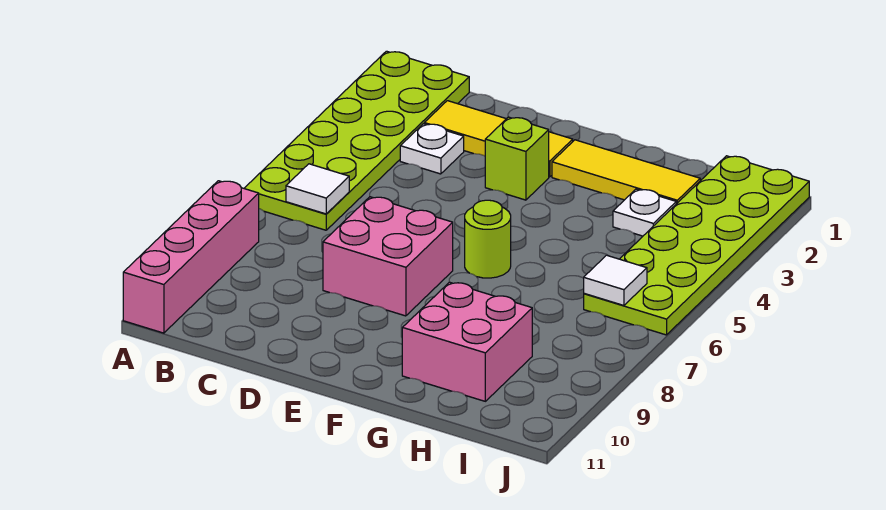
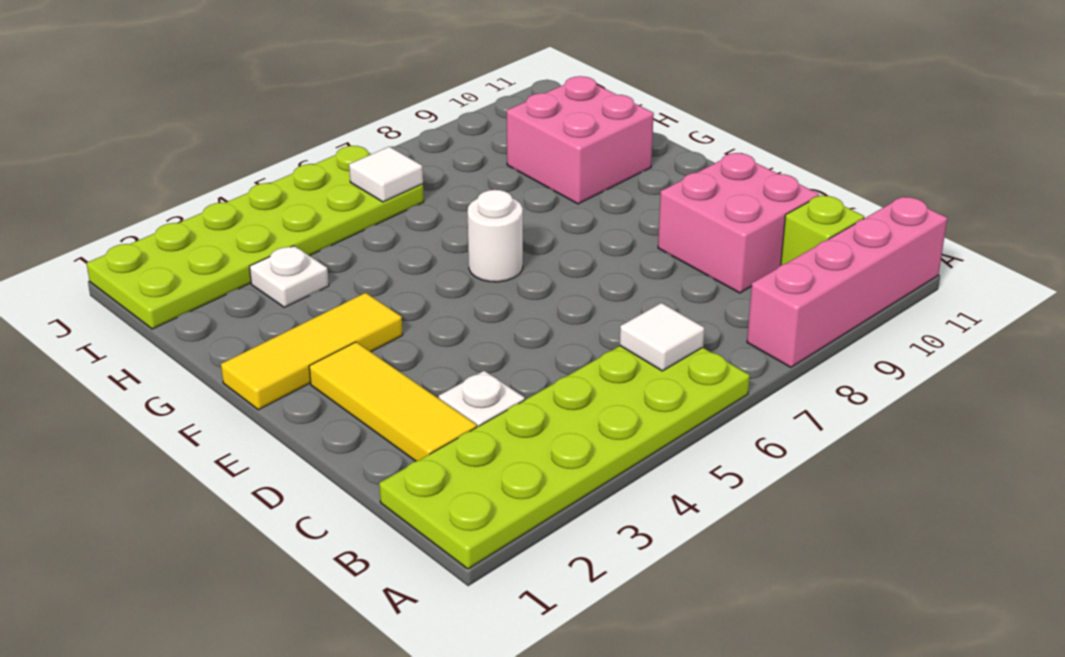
pink 2x2 brick [323,197,453,316] -> pink 2x2 brick moved to [658,153,819,293]
lime 1x1 brick [485,117,549,200] -> lime 1x1 brick moved to [781,195,864,265]
yellow 1x3 tile [552,140,700,204] -> yellow 1x3 tile turned to [221,293,403,410]
lime 1x1 round brick [465,200,511,278] -> white 1x1 round brick [468,190,523,282]

